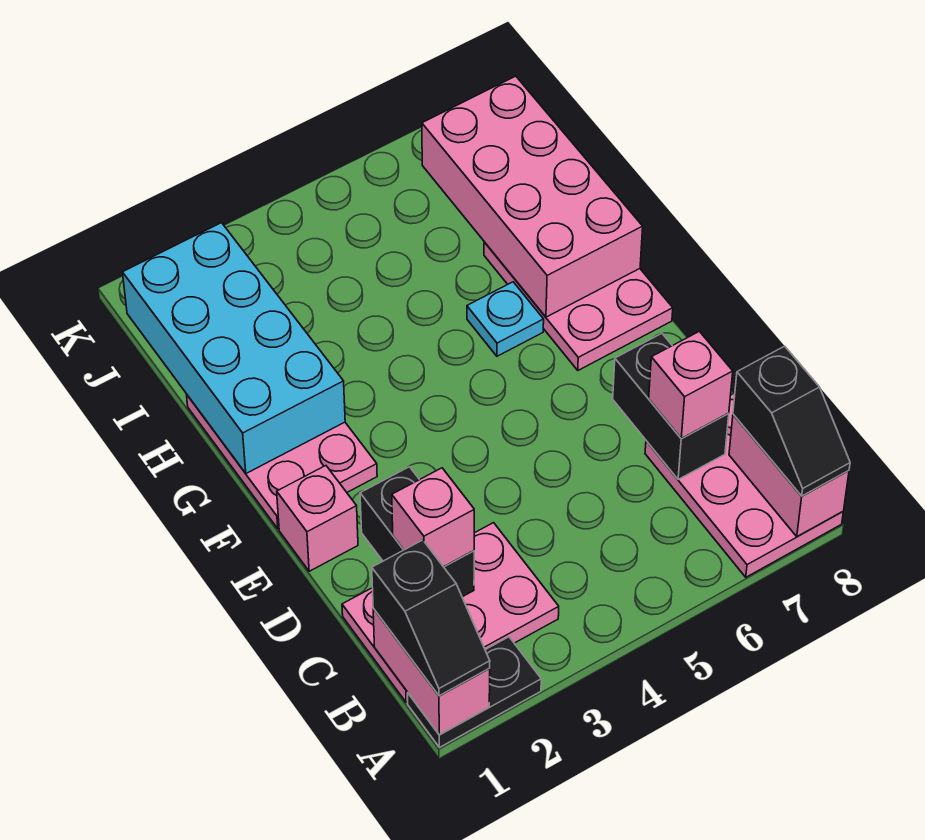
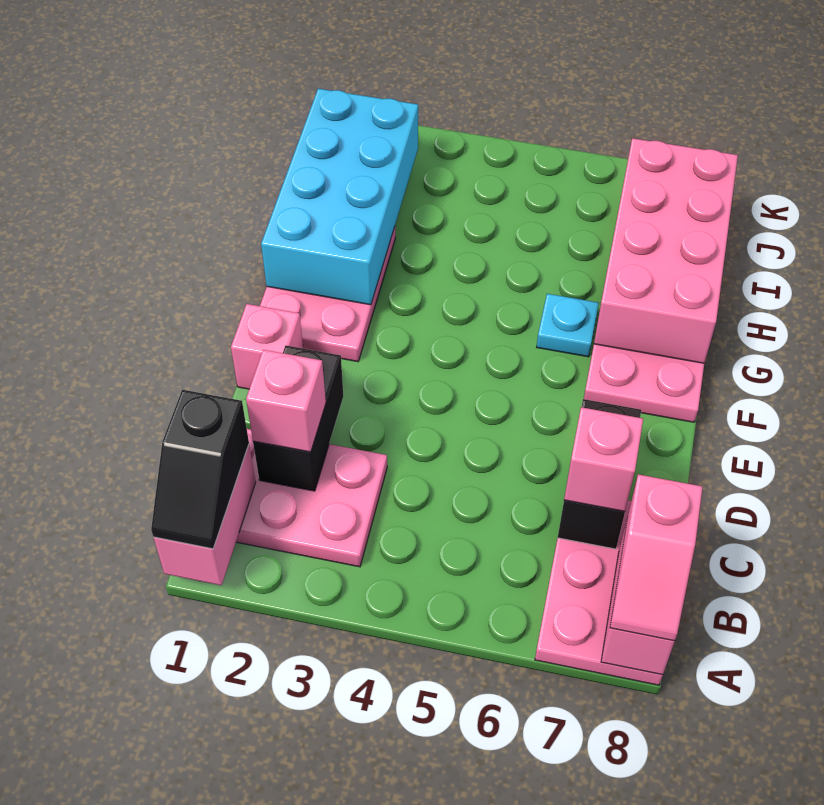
black 1x2 plate [408,637,541,747] -> none
black 1x2 slope [733,346,850,496] -> pink 1x2 slope [610,474,703,641]

